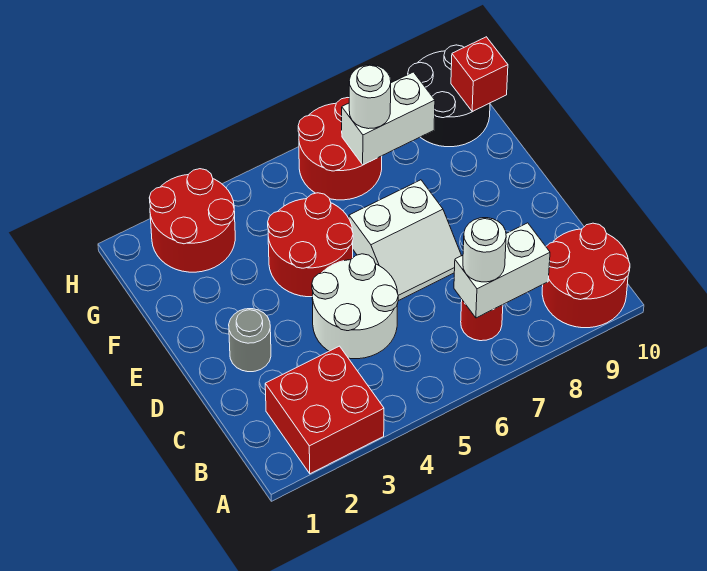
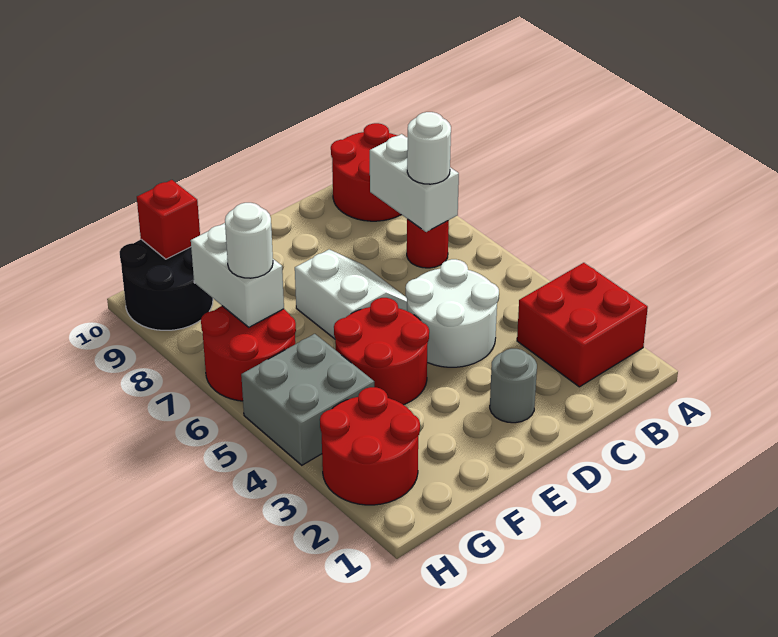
none -> grey 2x2 brick [241,334,374,465]

